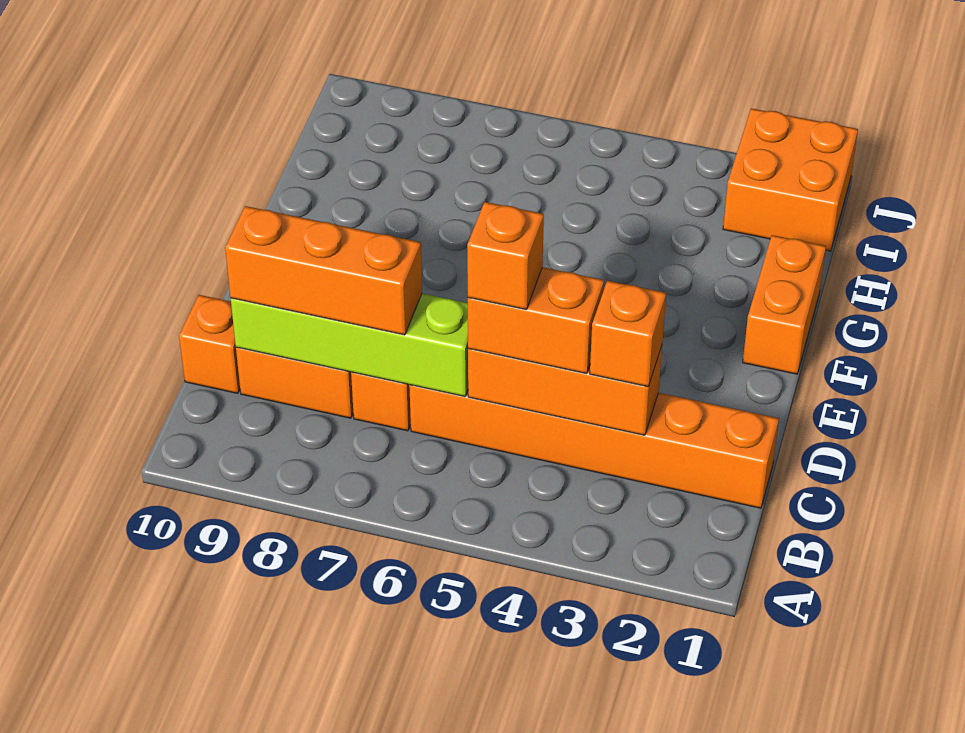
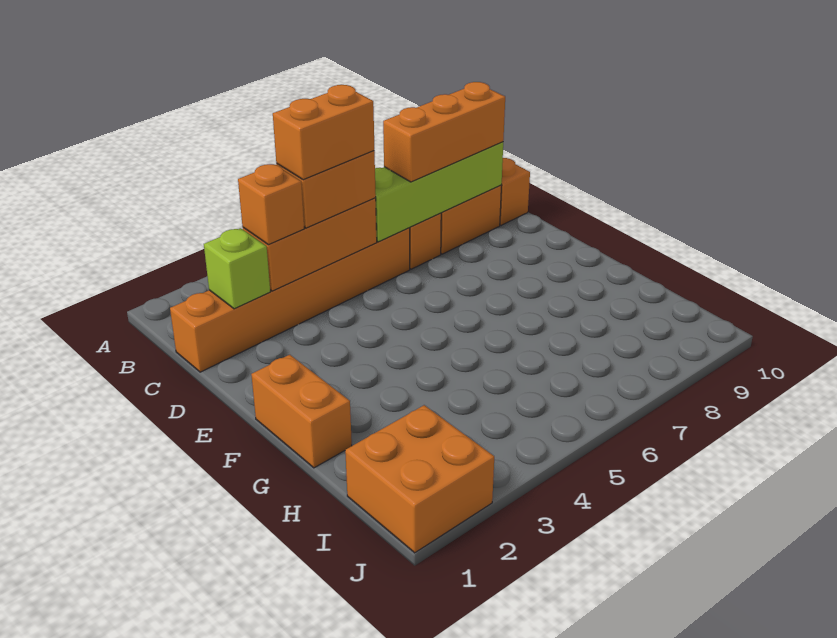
none -> lime 1x1 brick [204,228,270,309]
orange 1x1 brick [467,202,544,310] -> orange 1x2 brick [273,85,374,180]

